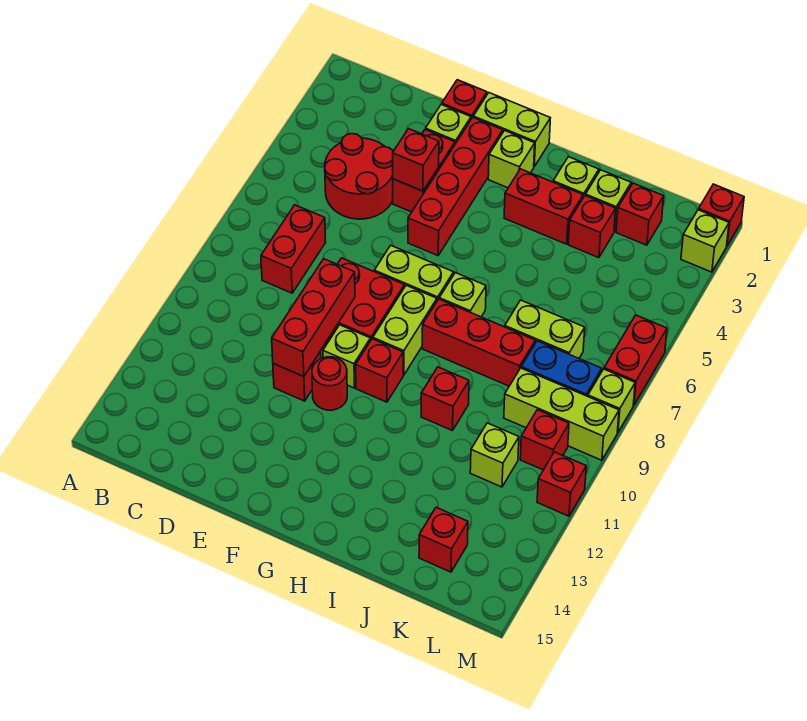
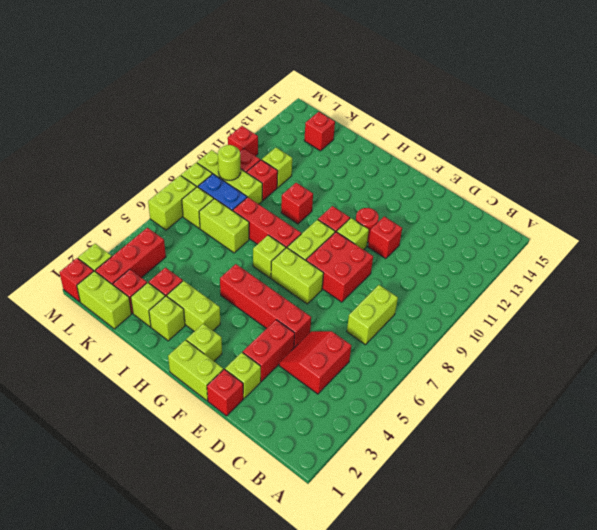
red 2x2 round brick [325,134,393,219] -> red 2x2 slope [279,331,351,394]
red 1x2 brick [261,205,326,293] -> lime 1x2 brick [347,285,398,345]
red 1x1 brick [393,129,439,191] -> red 1x1 brick moved to [247,160,278,200]
red 1x3 brick [272,259,355,377] -> red 1x3 brick moved to [95,228,166,285]
red 1x4 brick [408,118,503,256] -> red 1x4 brick turned to [220,264,311,348]
red 1x2 brick [504,169,583,244] -> lime 1x2 brick [167,281,220,331]
none -> lime 1x2 brick [77,271,131,329]
none -> lime 1x1 brick [182,187,214,228]
none -> lime 1x1 round brick [218,145,240,180]
red 1x2 brick [604,315,667,405] -> lime 1x2 brick [148,175,196,230]

